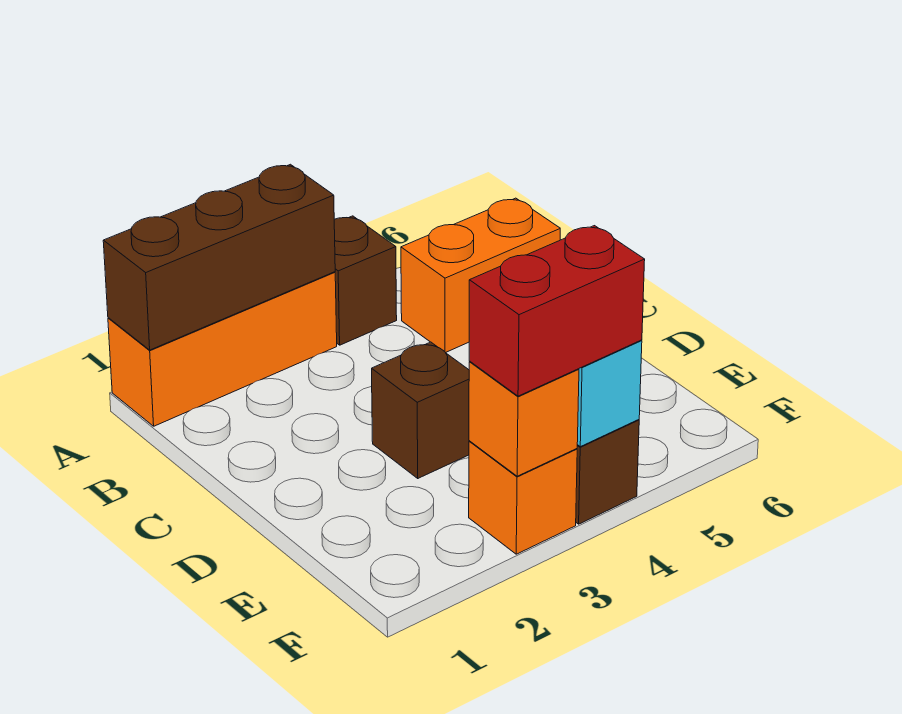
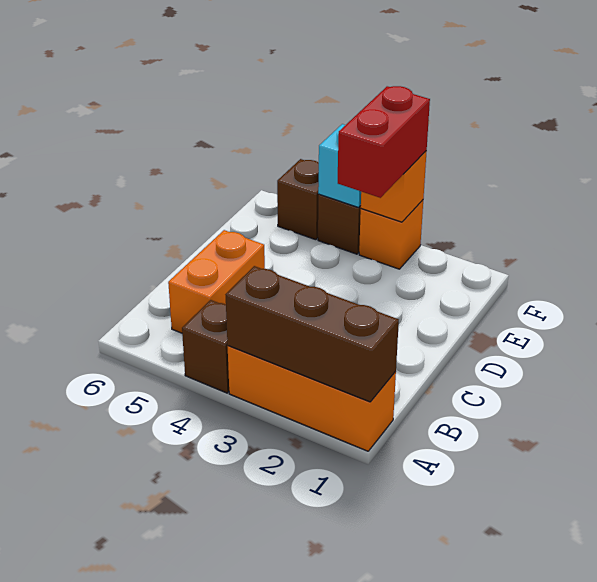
orange 1x2 brick [401,198,560,353] -> orange 1x2 brick turned to [168,230,265,333]
brown 1x1 brick [372,342,469,478] -> brown 1x1 brick moved to [277,159,319,240]
red 1x2 brick [469,226,645,396] -> red 1x2 brick turned to [338,86,430,198]

